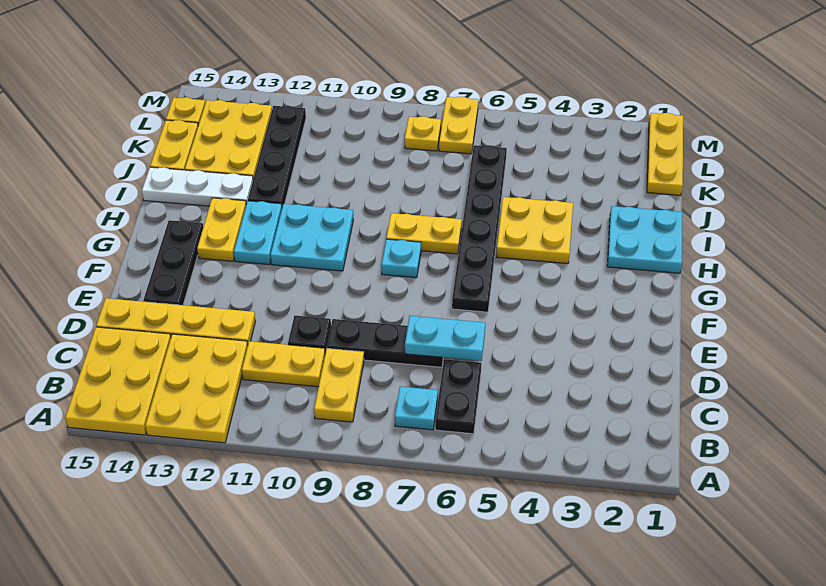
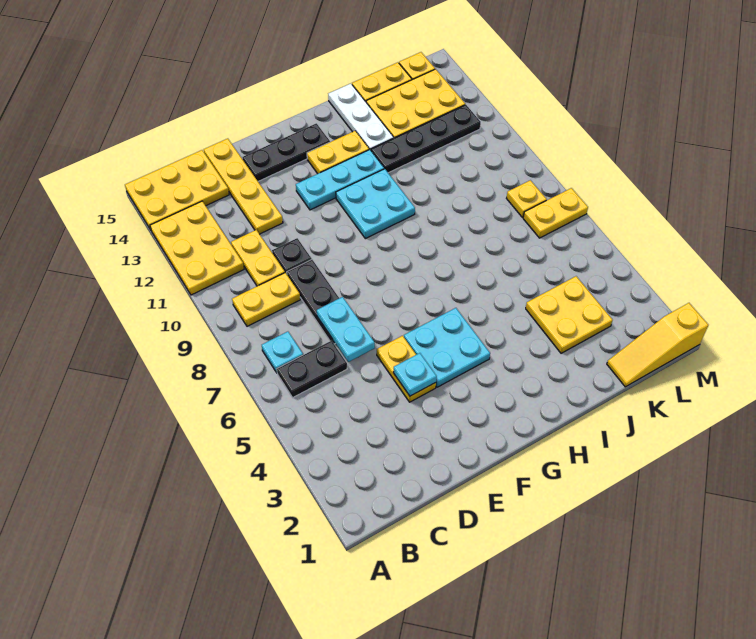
yellow 2x3 plate [145,334,248,443] -> yellow 2x3 plate turned to [150,201,244,295]
black 1x6 plate [452,145,507,312] -> none
cyan 1x1 plate [381,239,421,278] -> cyan 1x1 plate moved to [393,353,437,396]
cyan 1x2 plate [234,201,282,265] -> cyan 1x3 plate [296,149,384,210]
cyan 2x2 plate [607,206,683,273] -> cyan 2x2 plate moved to [404,308,490,387]
yellow 2x2 plate [496,197,573,264] -> yellow 2x2 plate moved to [526,276,613,353]
yellow 1x2 plate [386,213,462,254] -> yellow 1x2 plate moved to [377,336,436,402]
yellow 1x3 plate [647,113,683,195] -> yellow 1x3 slope [607,303,708,387]

